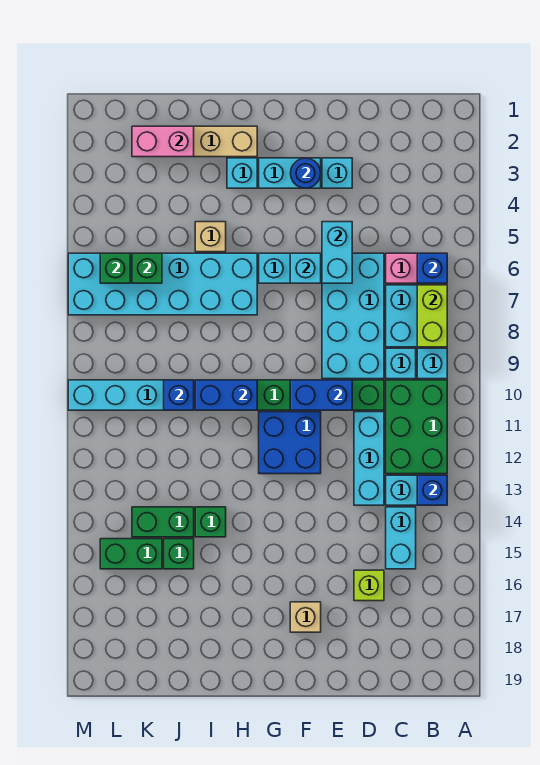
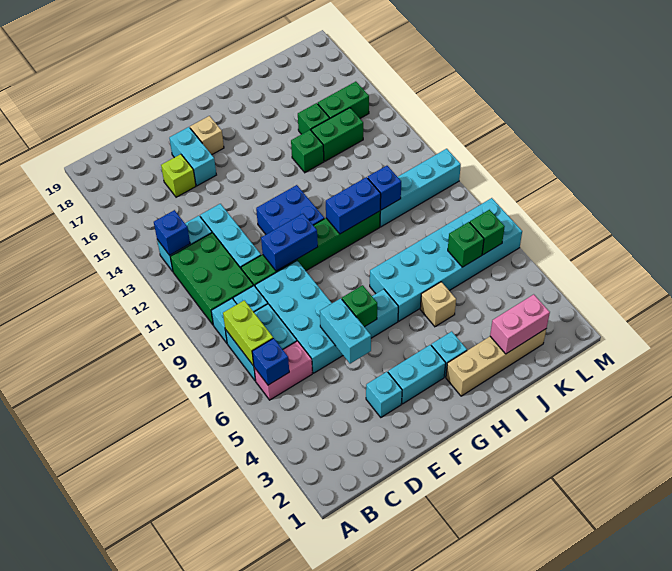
cyan 1x2 brick [386,507,416,569] -> cyan 1x2 brick moved to [169,127,216,186]
blue 1x1 round brick [290,158,321,188] -> none
cyan 1x1 brick [290,253,321,283] -> green 1x1 brick [342,285,377,327]

